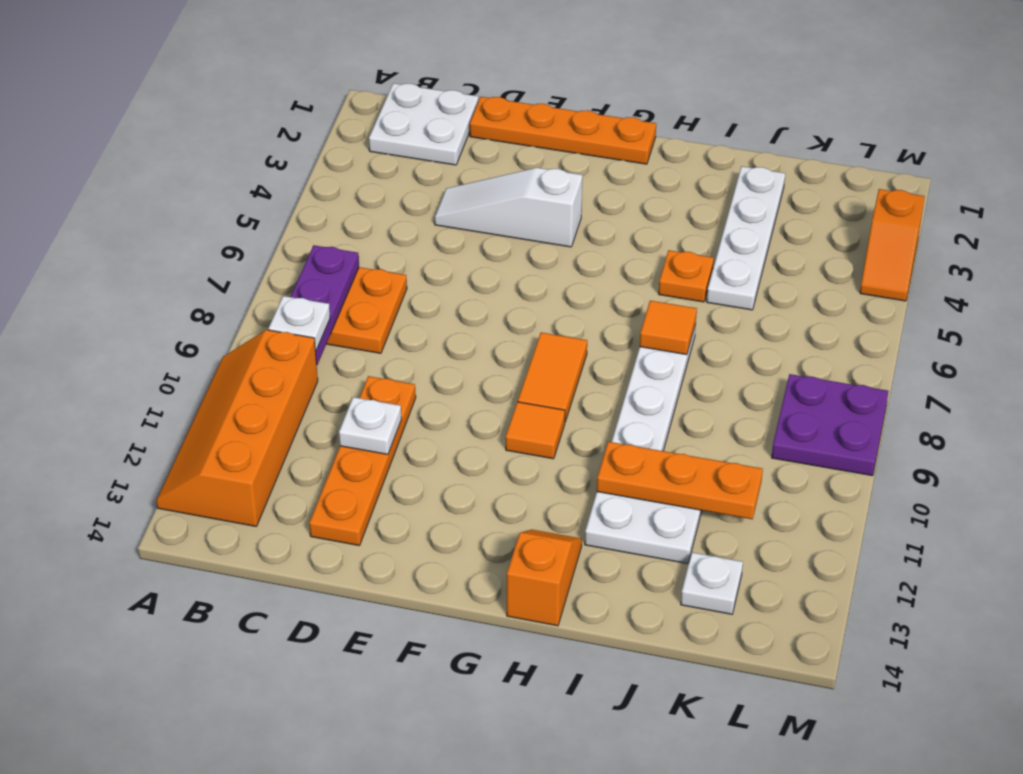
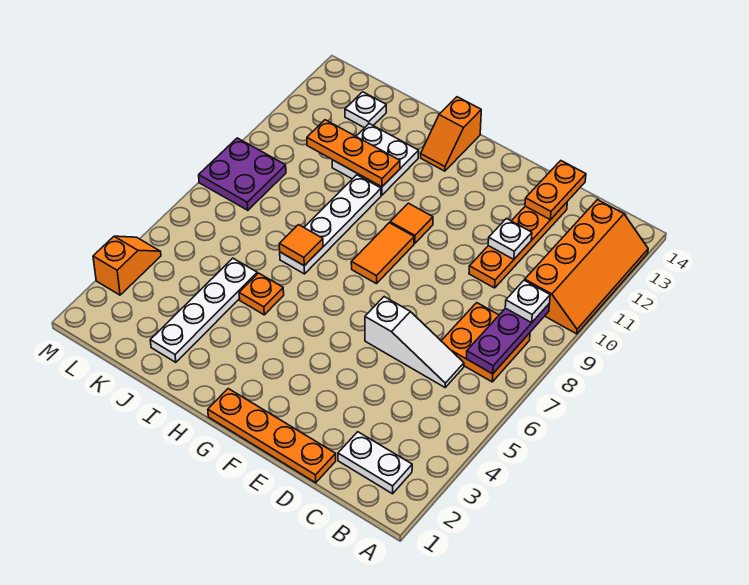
white 2x2 plate [369,83,478,165] -> white 1x2 plate [338,432,412,494]
white 1x3 slope [435,168,582,247] -> white 1x3 slope moved to [365,297,464,387]
none -> orange 1x2 plate [525,161,586,220]

